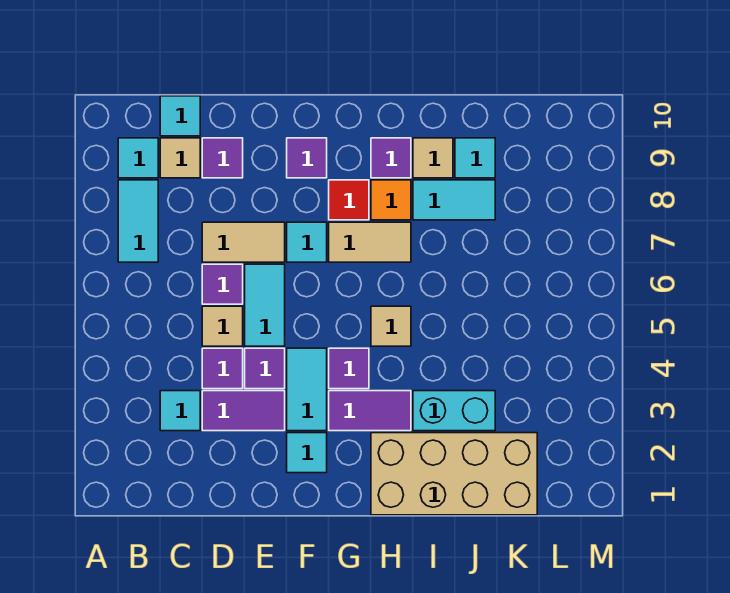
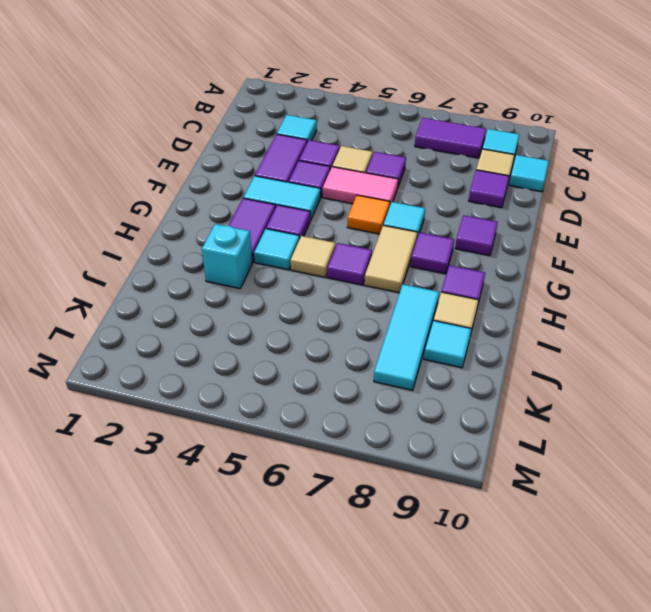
cyan 1x2 tile [118,180,158,262] -> purple 1x2 tile [415,118,486,158]
tan 1x2 tile [202,222,285,262] -> none
cyan 1x2 tile [245,264,285,346] -> pink 1x2 tile [323,167,398,205]
cyan 1x1 tile [287,433,327,473] -> cyan 1x1 tile moved to [254,229,300,270]
red 1x1 tile [329,180,369,220] -> purple 1x1 tile [411,233,454,274]
tan 2x4 brick [371,433,537,515] -> none
none -> purple 1x1 tile [327,243,372,285]
orange 1x1 tile [371,180,411,220] -> orange 1x1 tile moved to [347,195,390,234]
cyan 1x2 brick [413,391,495,431] -> cyan 1x1 brick [202,224,253,289]
cyan 1x2 tile [413,180,495,220] -> cyan 1x3 tile [374,284,439,390]

